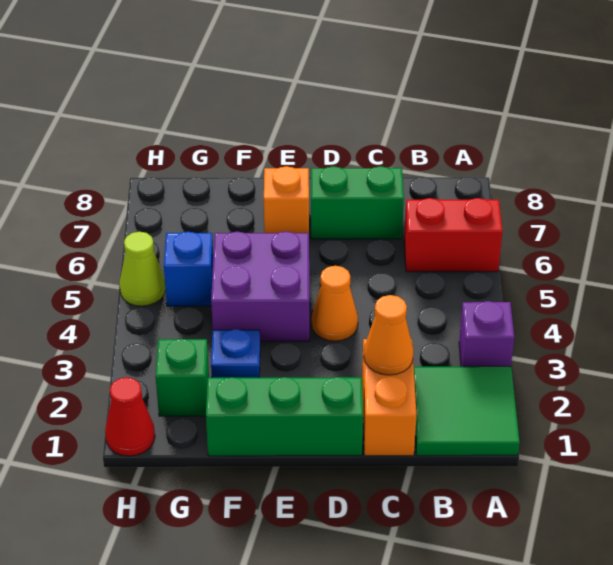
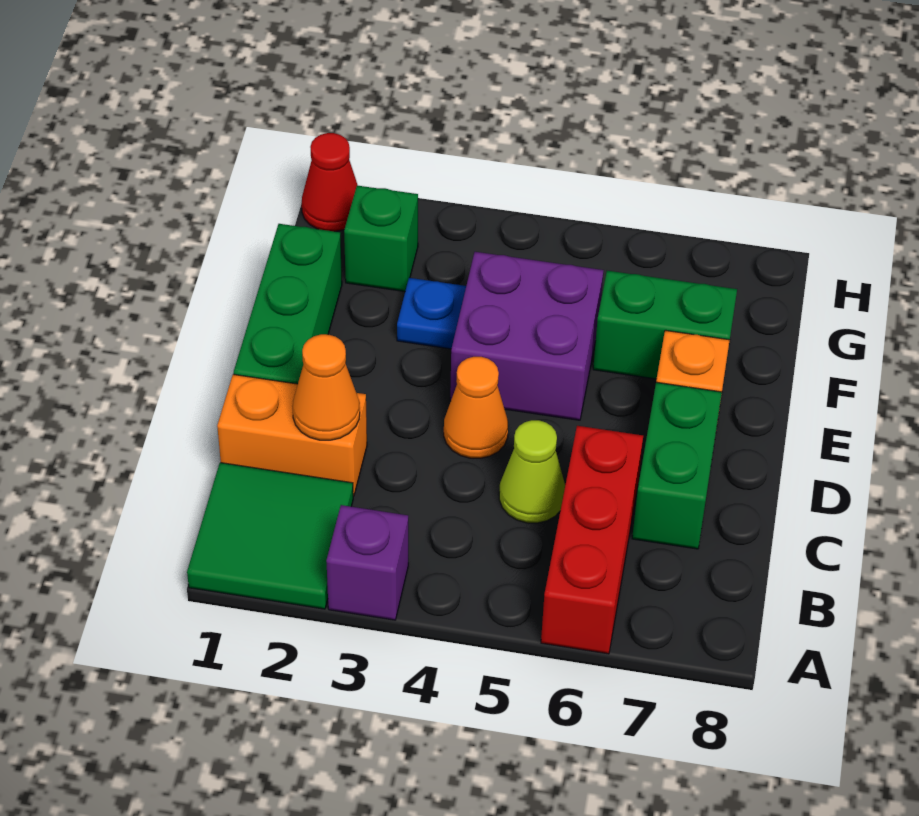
red 1x2 brick [404,198,502,272] -> red 1x3 brick [541,426,643,654]
none -> green 1x2 brick [593,271,737,379]
blue 1x1 brick [164,232,213,306] -> none
lime 1x1 cone [120,232,166,306] -> lime 1x1 cone moved to [499,420,565,523]

